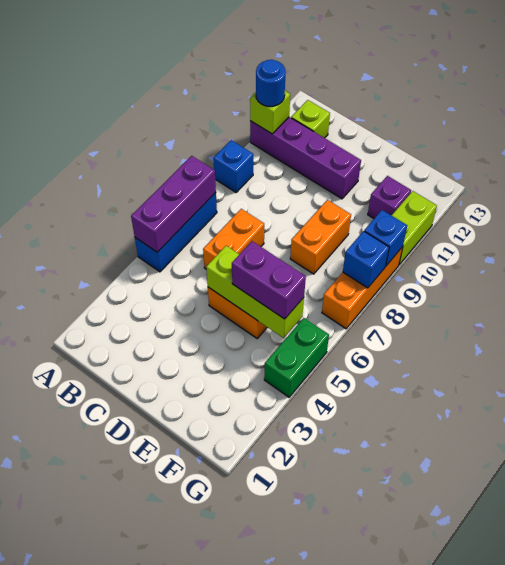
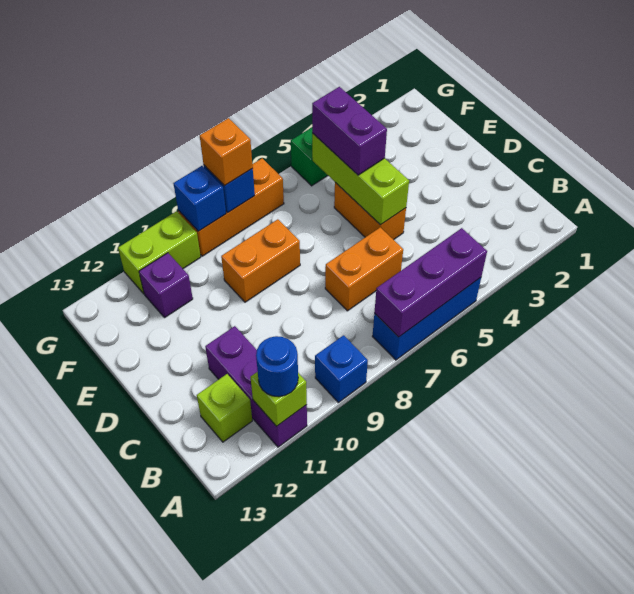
purple 1x4 brick [250,117,361,199] -> purple 1x3 brick [205,326,307,447]
none -> orange 1x1 brick [200,118,253,186]

